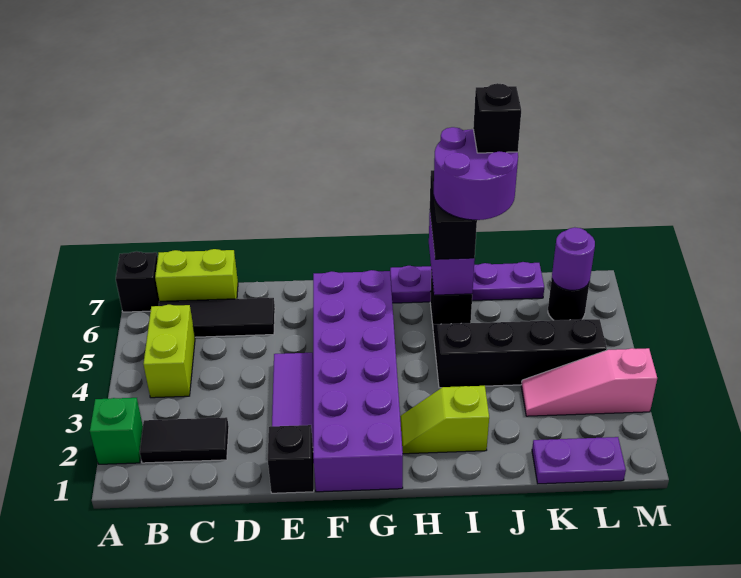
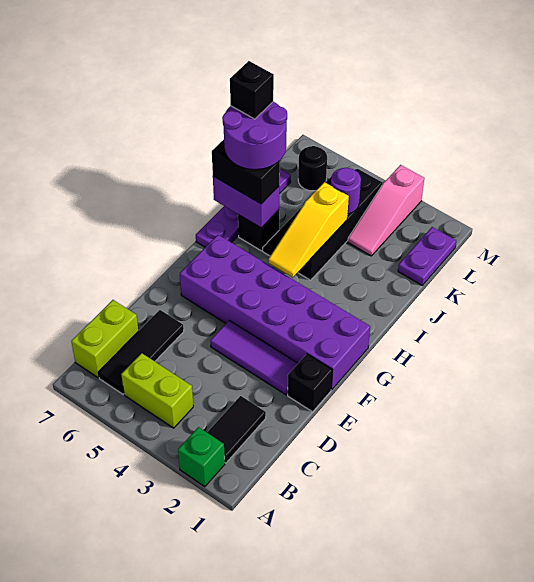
black 1x1 brick [116,251,159,312] -> none
lime 1x2 slope [400,386,489,454] -> none
none -> yellow 1x3 slope [269,182,349,277]
purple 1x1 round brick [552,227,595,291] -> purple 1x1 round brick moved to [331,168,361,214]

